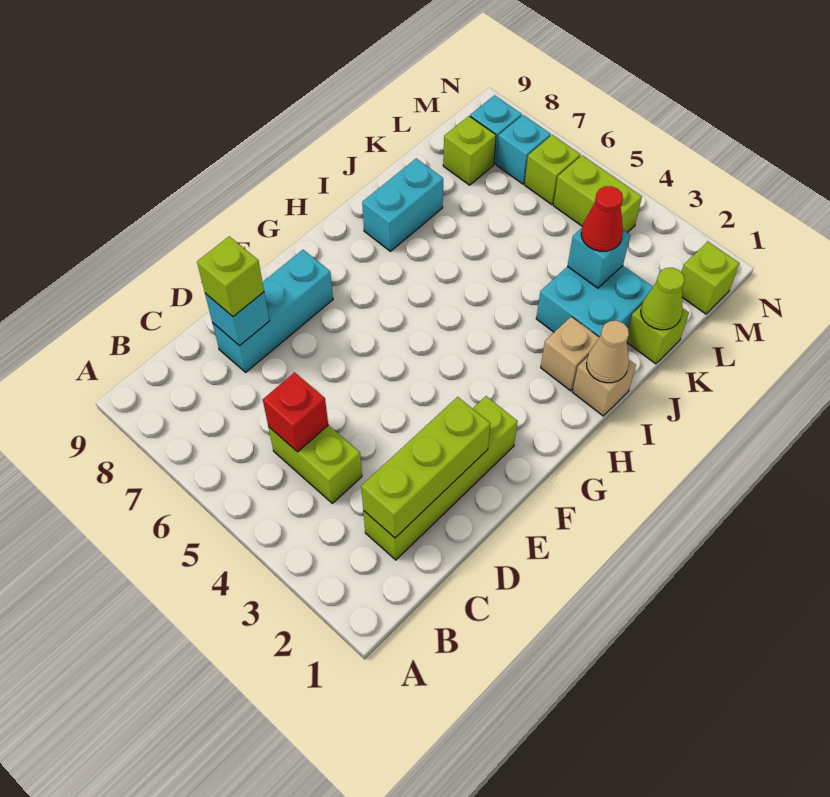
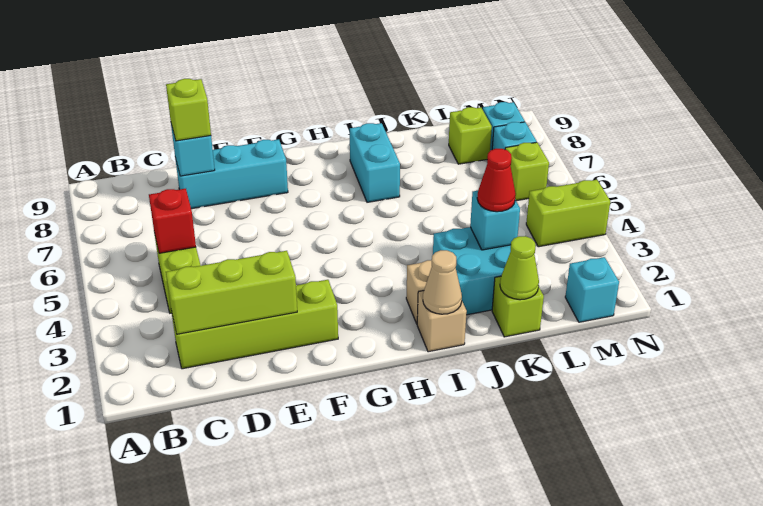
cyan 1x2 brick [362,159,443,251] -> cyan 1x2 brick turned to [350,123,400,202]
lime 1x1 brick [682,242,739,314] -> cyan 1x1 brick [565,257,619,322]
lime 1x2 brick [553,155,642,233] -> lime 1x2 brick turned to [526,180,610,247]

